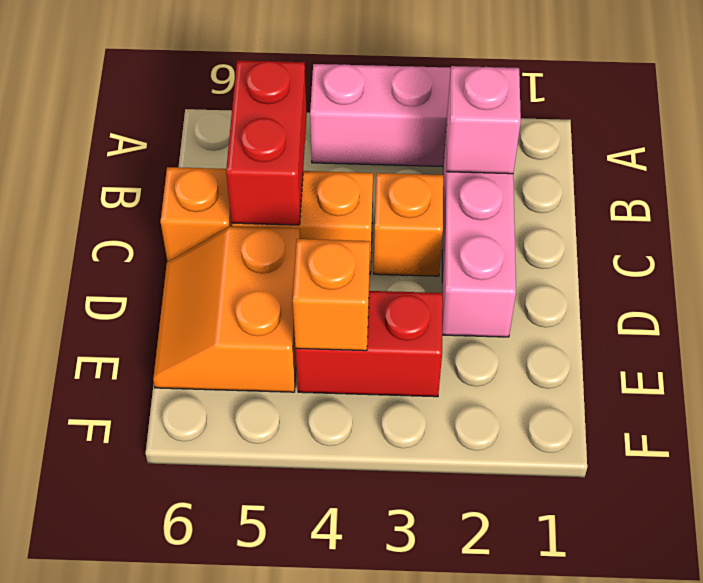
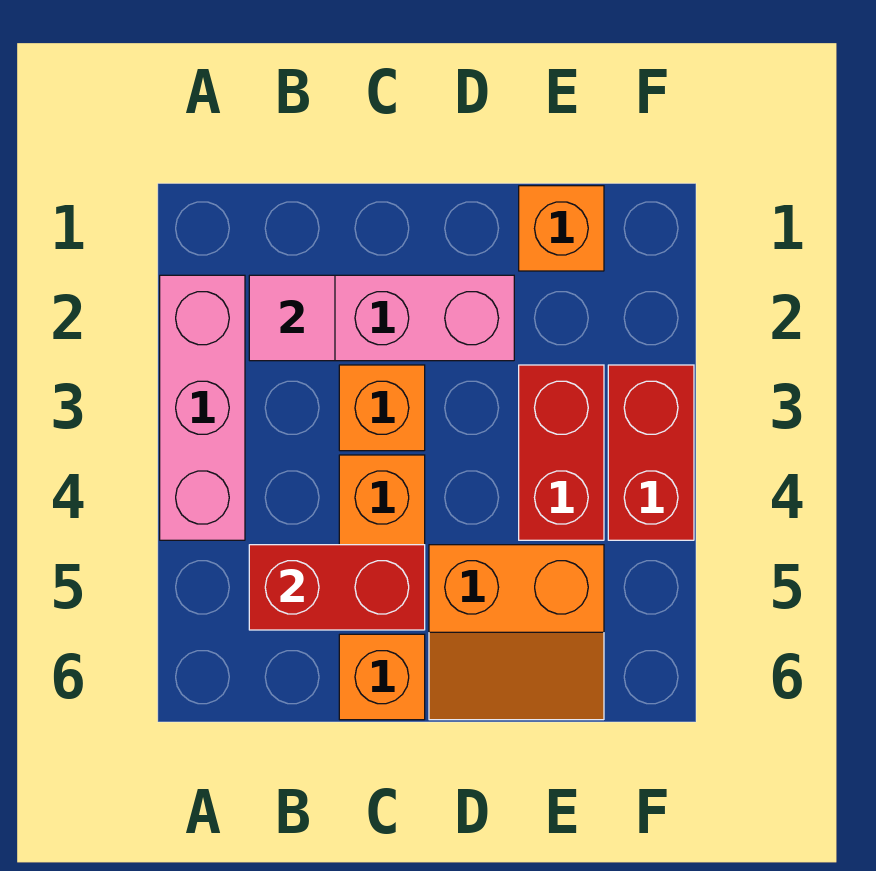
pink 1x1 brick [447,66,521,174] -> pink 1x1 tile [249,275,335,361]
orange 1x1 brick [293,239,370,351] -> orange 1x1 brick moved to [519,186,604,271]
none -> red 1x2 brick [608,365,694,540]

